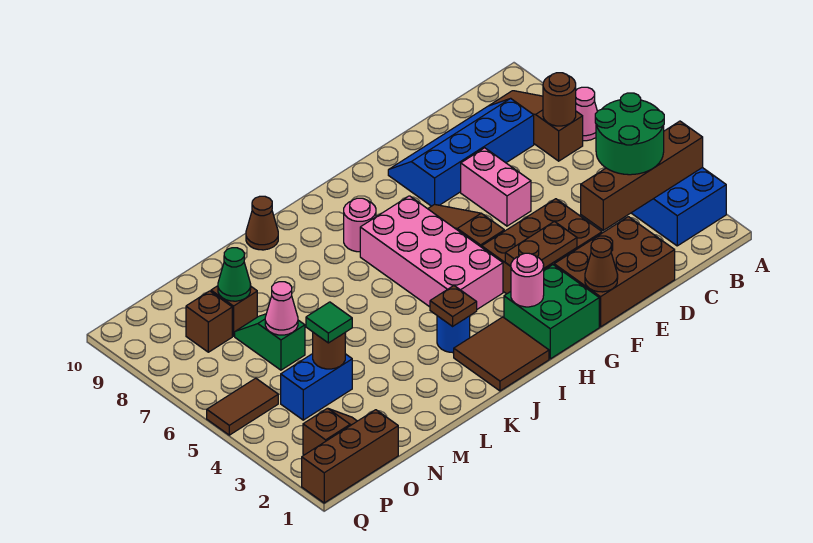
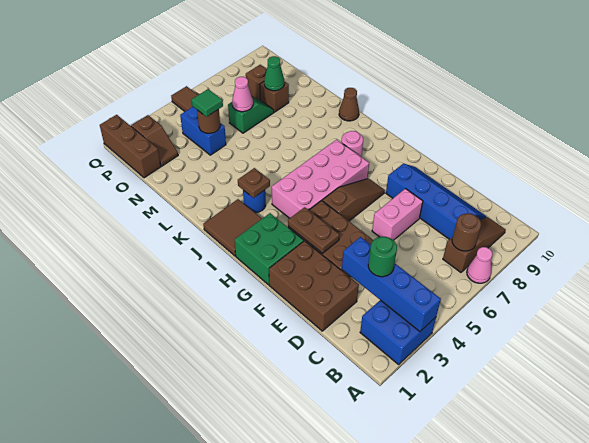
brown 1x4 brick [581,121,703,230] -> blue 1x4 brick [342,237,441,332]
green 2x2 round brick [595,93,664,175] -> green 1x1 round brick [368,237,397,277]
brown 1x1 cone [585,238,618,292] -> none
pink 1x1 round brick [511,253,544,307] -> none

